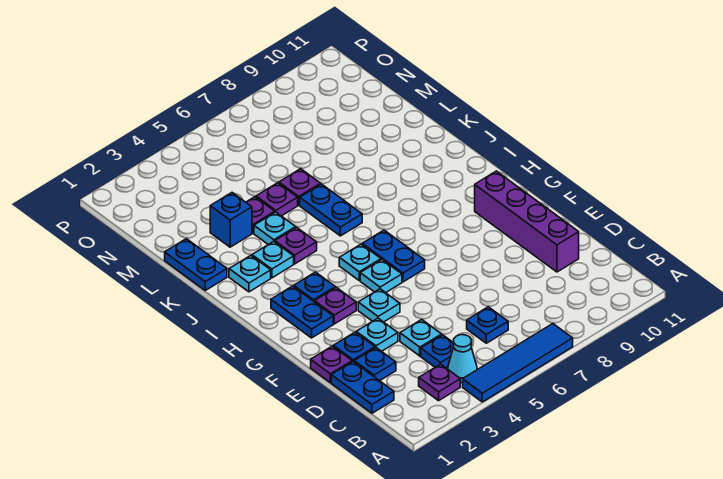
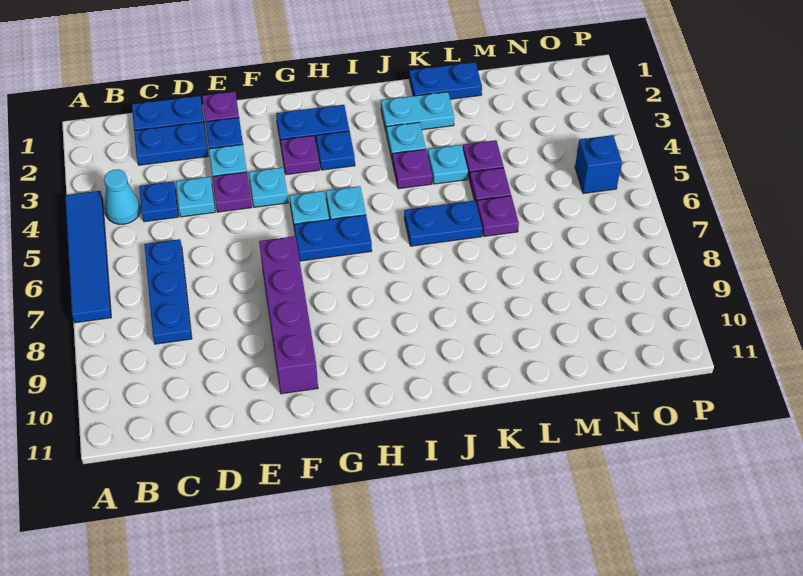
purple 1x1 plate [419,364,460,401] -> purple 1x1 plate moved to [212,172,252,212]
blue 1x1 plate [467,307,508,343] -> blue 1x3 plate [145,239,192,344]
blue 1x1 plate [354,348,396,381] -> blue 1x2 plate [134,122,208,165]
purple 1x4 brick [475,171,579,272] -> purple 1x4 brick turned to [259,236,318,394]
cyan 1x1 plate [229,256,271,292] -> cyan 1x2 plate [381,92,454,134]
blue 1x1 brick [210,193,252,247] -> blue 1x1 brick moved to [575,135,622,194]

